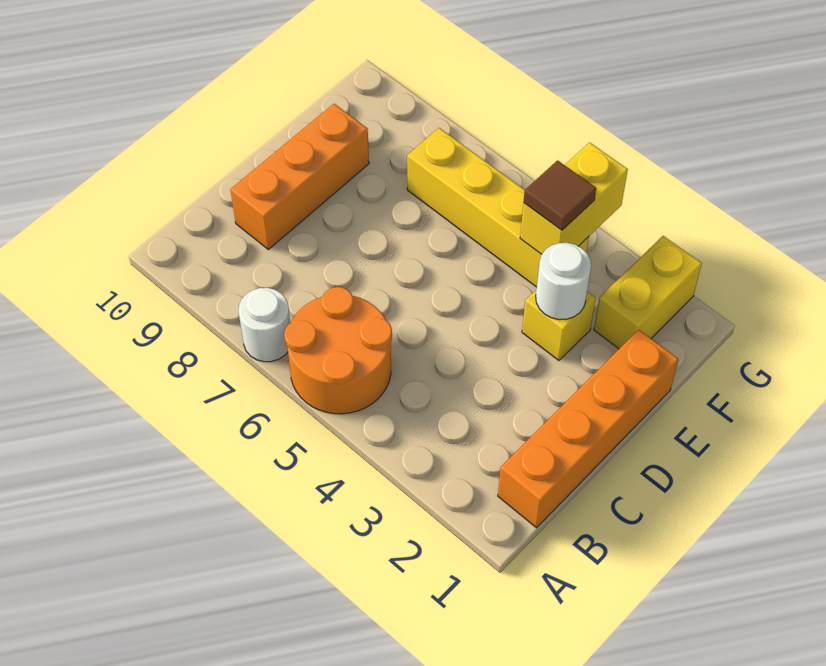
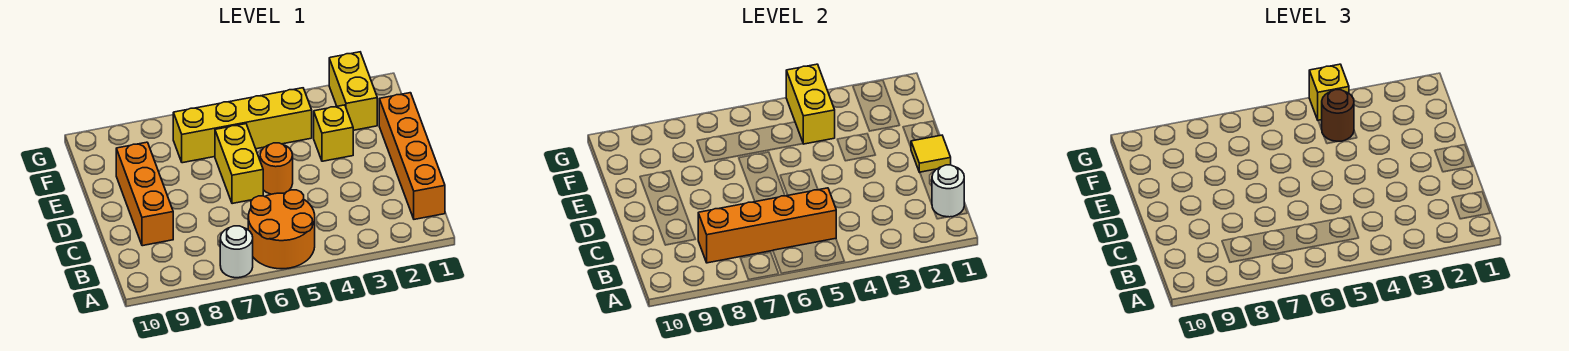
none -> orange 1x4 brick [698,188,836,263]
none -> yellow 1x1 tile [911,135,951,172]
none -> orange 1x1 round brick [260,143,293,194]
none -> yellow 1x2 brick [215,124,263,204]
white 1x1 round brick [536,243,591,320] -> white 1x1 round brick moved to [932,165,964,217]
brown 1x1 tile [524,160,596,230] -> brown 1x1 round brick [1322,90,1354,141]
none -> yellow 1x1 brick [1309,64,1349,120]

